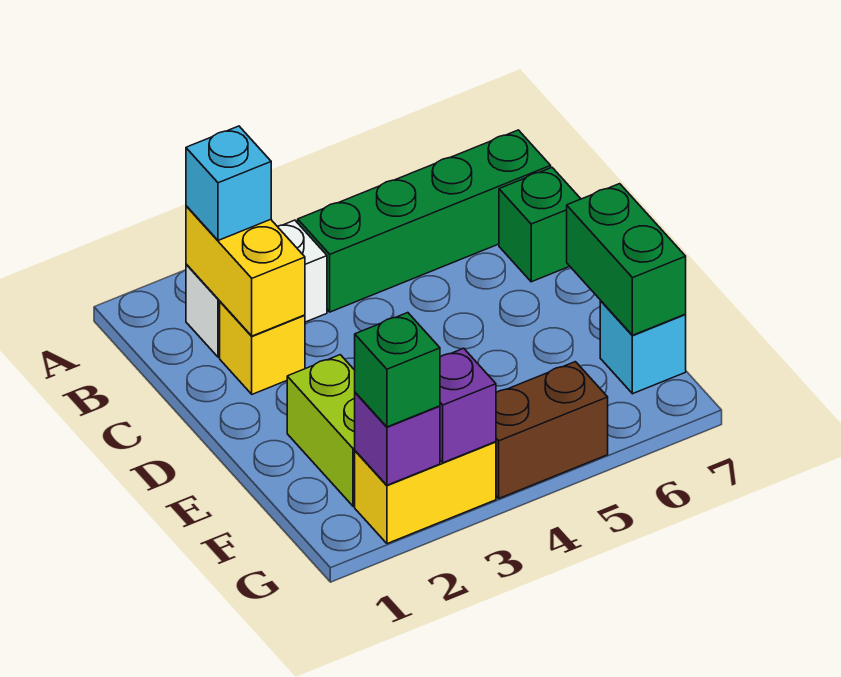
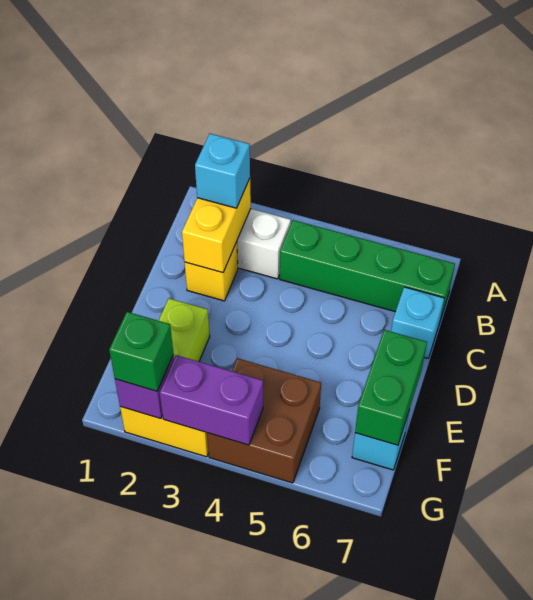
green 1x1 brick [499,168,581,282] -> cyan 1x1 brick [391,287,444,358]
purple 1x1 brick [440,348,496,463] -> purple 1x2 brick [160,355,263,445]
brown 1x2 brick [496,362,608,498] -> brown 2x2 brick [207,358,321,483]

